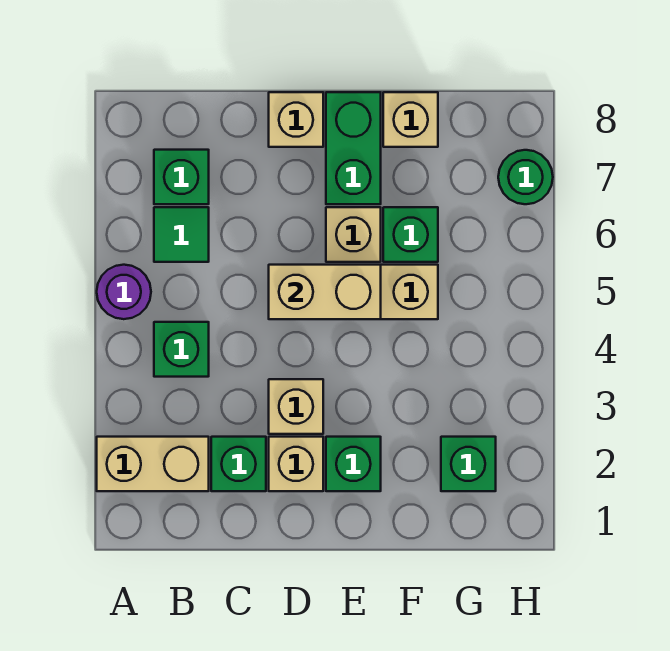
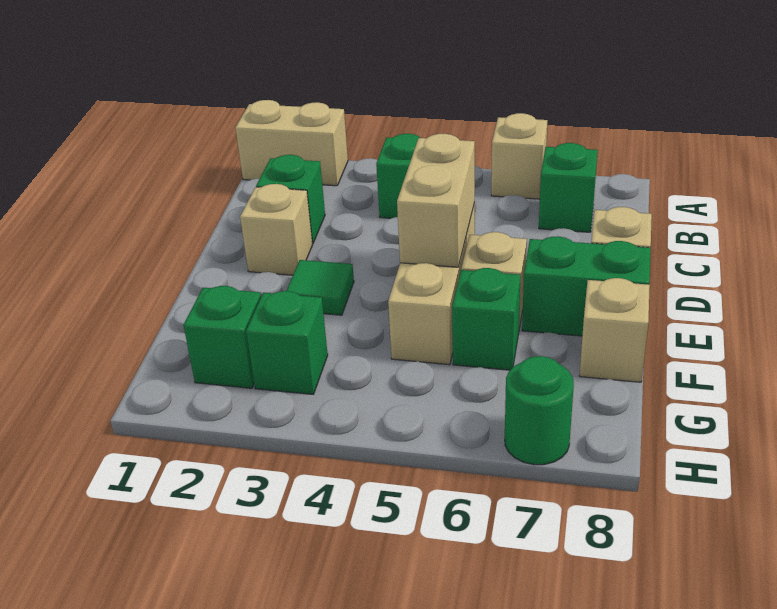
tan 1x2 brick [97,437,209,491] -> tan 1x2 brick turned to [235,100,348,186]
purple 1x1 round brick [97,265,151,319] -> none
green 1x1 tile [154,207,209,262] -> green 1x1 tile moved to [286,260,354,315]
tan 1x1 brick [269,379,323,434] -> tan 1x1 brick moved to [491,113,547,199]
green 1x1 brick [326,437,381,491] -> green 1x1 brick moved to [246,291,328,394]

